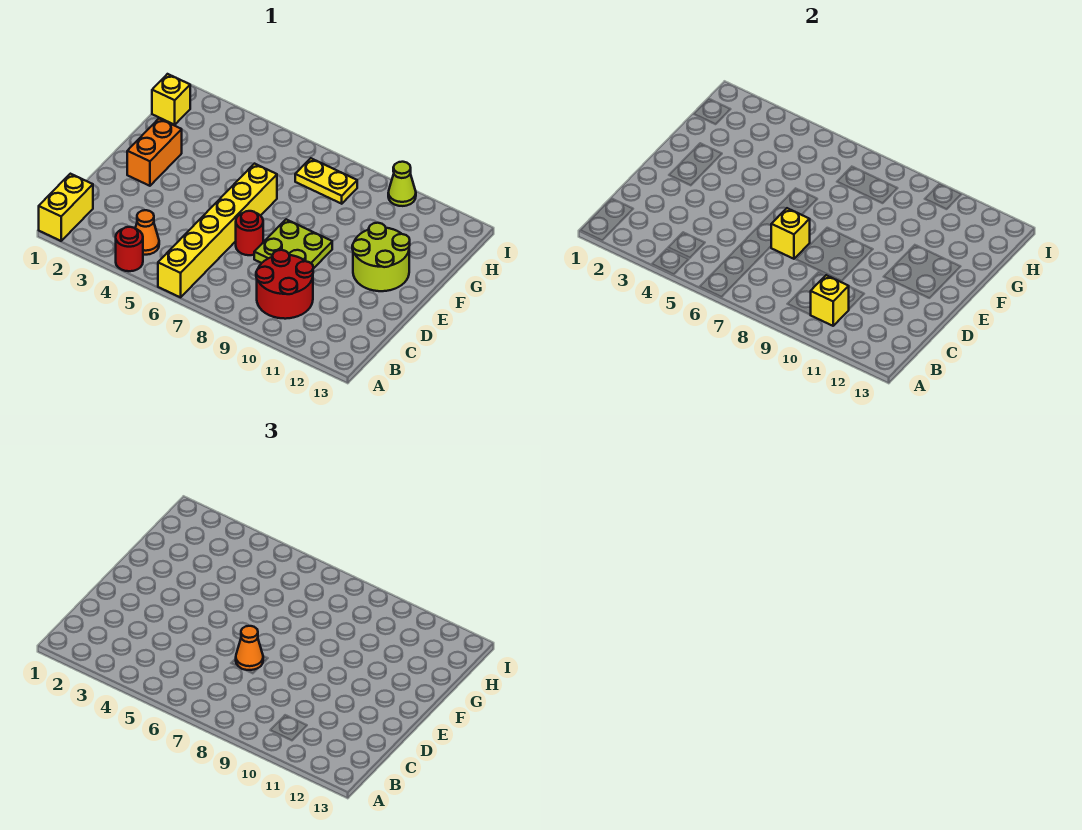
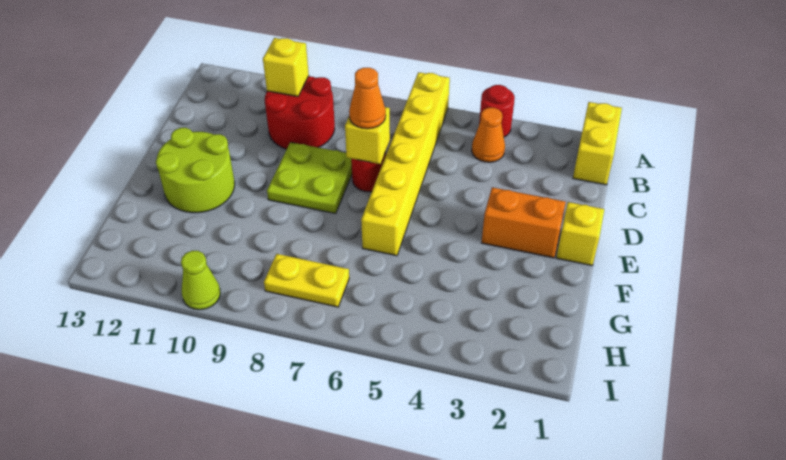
orange 1x2 brick [127,119,182,186] -> orange 1x2 brick turned to [482,187,566,258]
yellow 1x1 brick [152,74,190,125] -> yellow 1x1 brick moved to [556,202,604,266]

